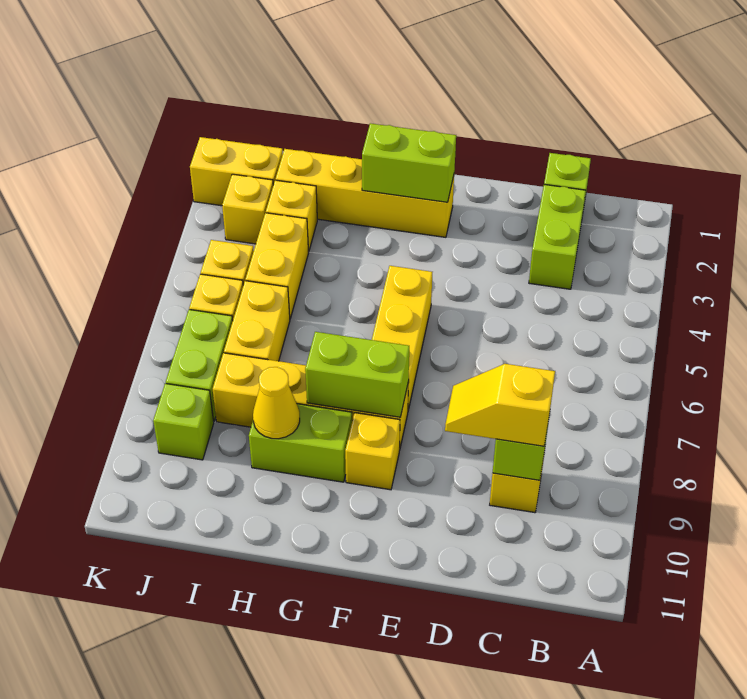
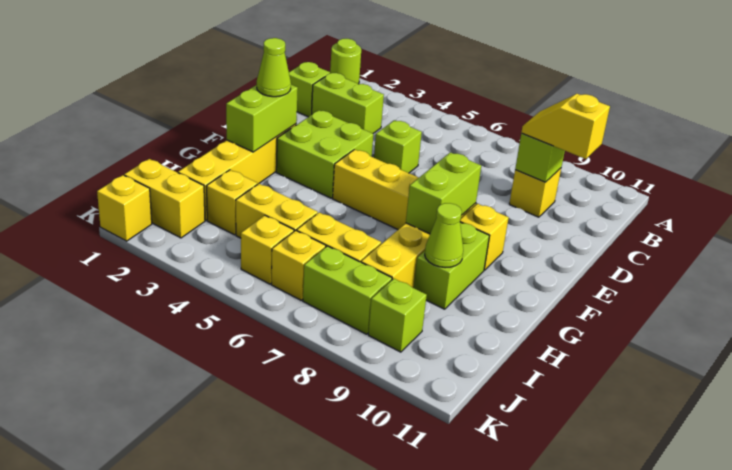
none -> lime 1x1 round brick [330,39,361,84]
yellow 1x2 slope [445,364,555,446] -> yellow 1x2 slope turned to [521,94,610,159]
none -> lime 1x1 brick [374,120,422,173]
none -> lime 2x2 brick [276,110,373,198]
none -> lime 1x1 cone [257,38,291,97]
yellow 1x1 cone [253,367,300,439] -> lime 1x1 cone [425,203,463,268]
yellow 1x2 brick [190,137,283,206] -> yellow 1x2 brick turned to [124,159,205,238]
yellow 1x1 brick [222,174,273,244] -> yellow 1x1 brick moved to [97,175,152,241]

